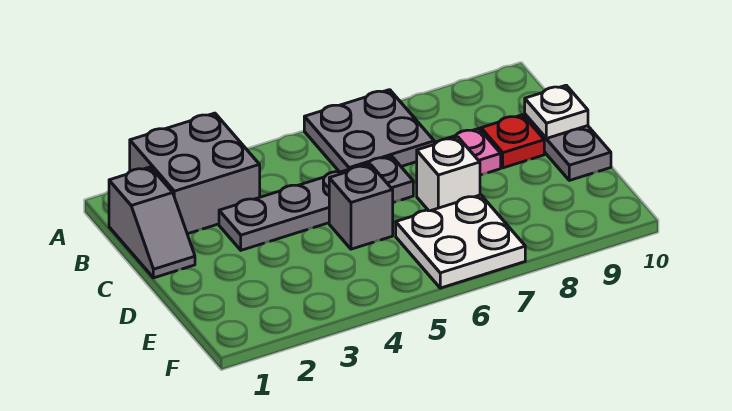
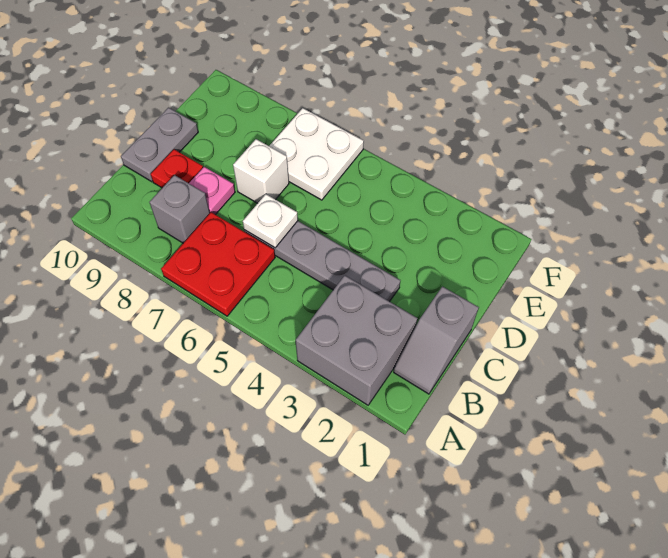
grey 2x2 plate [304,90,434,172] -> red 2x2 plate [161,212,275,316]
grey 1x2 slope [109,167,195,278] -> grey 1x2 slope turned to [394,286,479,394]
white 1x1 plate [525,85,588,138] -> white 1x1 plate moved to [243,194,298,248]
grey 1x1 brick [329,165,393,249] -> grey 1x1 brick moved to [149,175,210,243]

